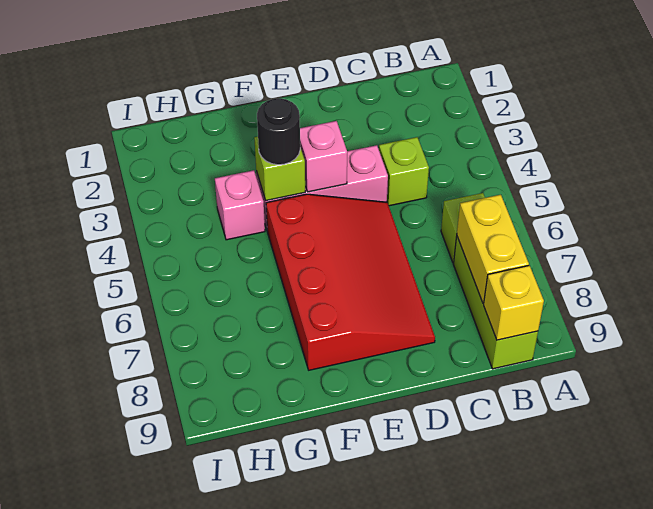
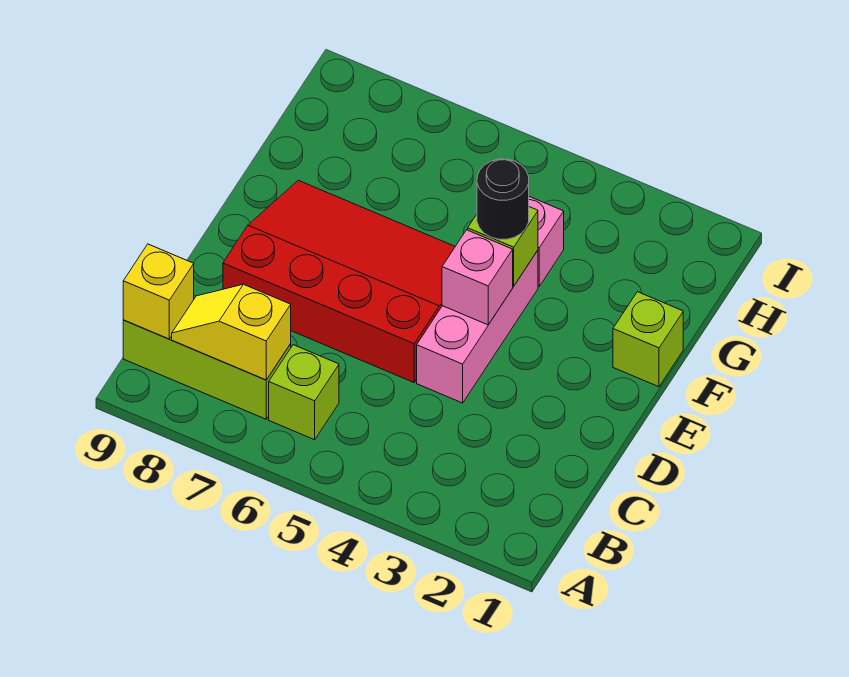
yellow 1x2 brick [457,195,529,303] -> yellow 1x2 slope [172,284,291,380]
lime 1x1 brick [379,137,429,206] -> lime 1x1 brick moved to [613,292,683,387]
red 3x4 slope [266,194,435,370] -> red 3x4 slope turned to [223,180,455,382]

